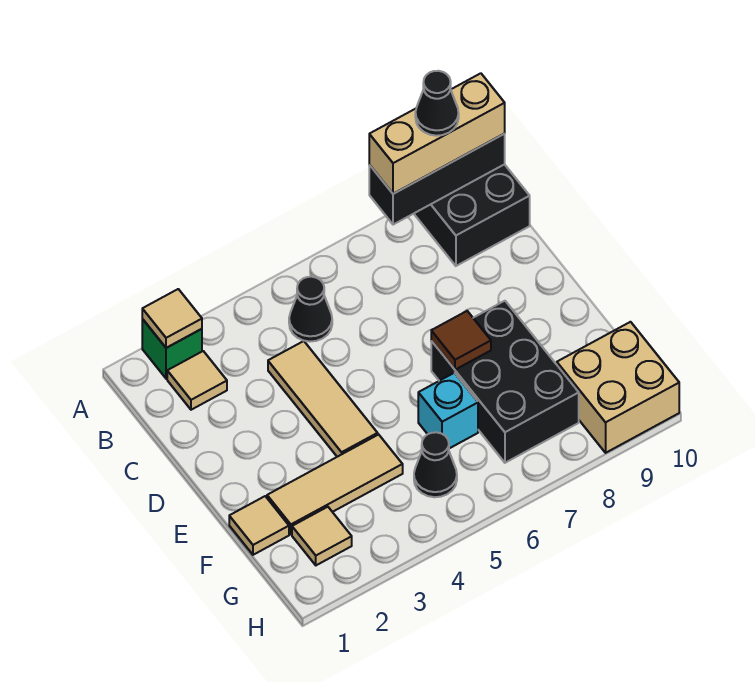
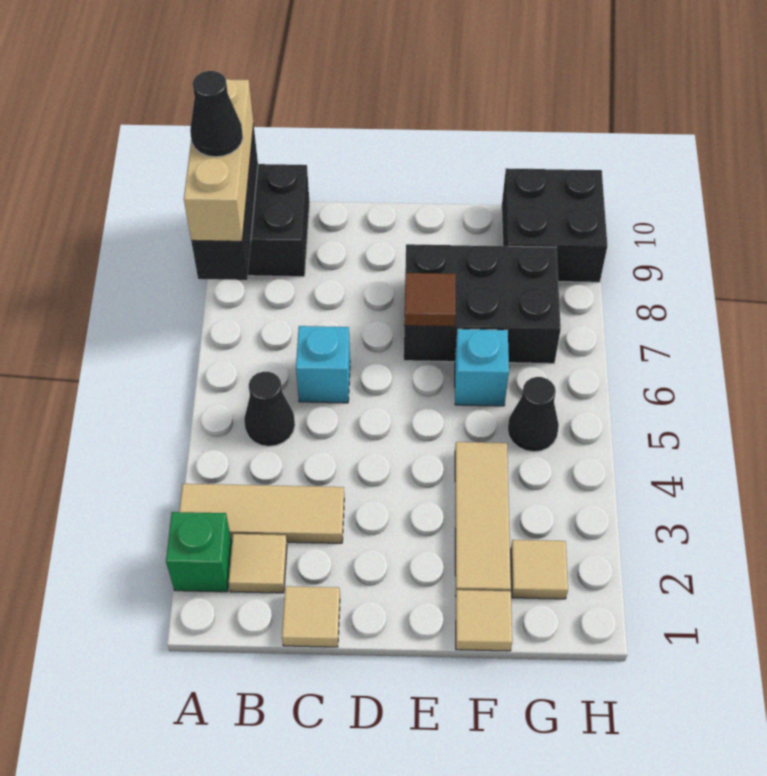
tan 1x1 tile [142,289,202,348] -> tan 1x1 tile moved to [282,586,340,647]
tan 1x3 tile [268,341,378,457] -> tan 1x3 tile moved to [179,484,344,543]
none -> cyan 1x1 brick [296,326,350,403]
tan 2x2 brick [557,322,679,453] -> black 2x2 brick [502,168,607,282]

